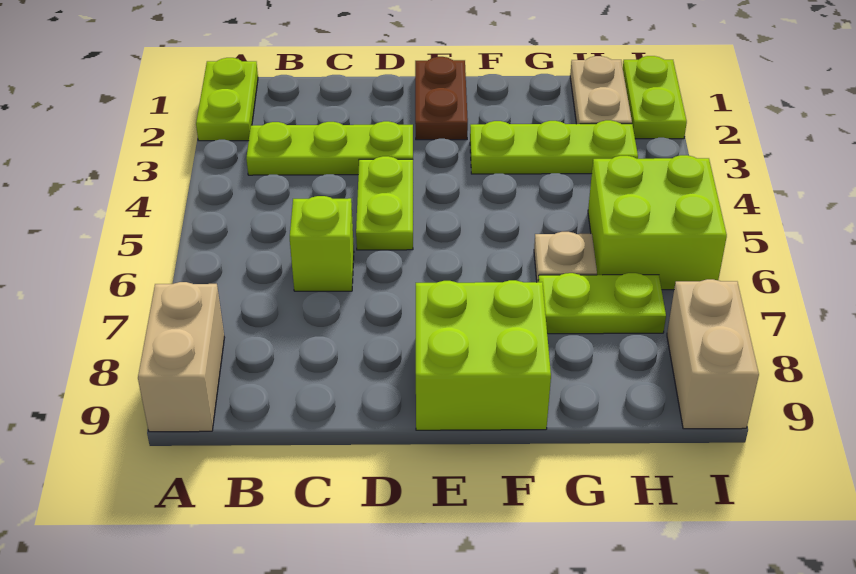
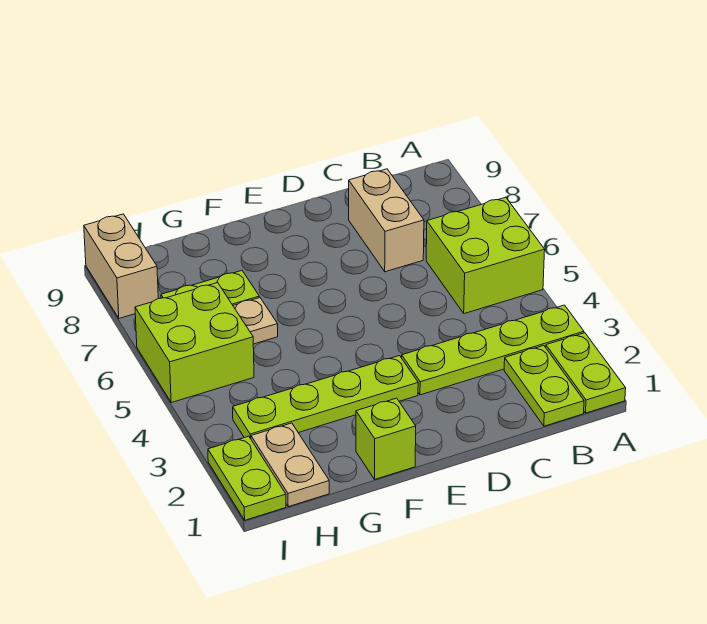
tan 1x2 brick [138,282,225,432] -> tan 1x2 brick moved to [349,169,424,272]
lime 1x3 plate [246,121,413,175] -> lime 1x4 plate [402,305,584,395]
lime 1x1 brick [290,196,354,291] -> lime 1x1 brick moved to [356,398,416,479]
lime 1x2 plate [356,156,413,250] -> lime 1x2 plate moved to [504,345,584,426]
brown 1x2 plate [415,57,468,140] -> none
lime 2x2 brick [416,280,551,430] -> lime 2x2 brick moved to [426,197,545,314]
lime 1x3 plate [470,120,638,174] -> lime 1x4 plate [233,356,418,439]

